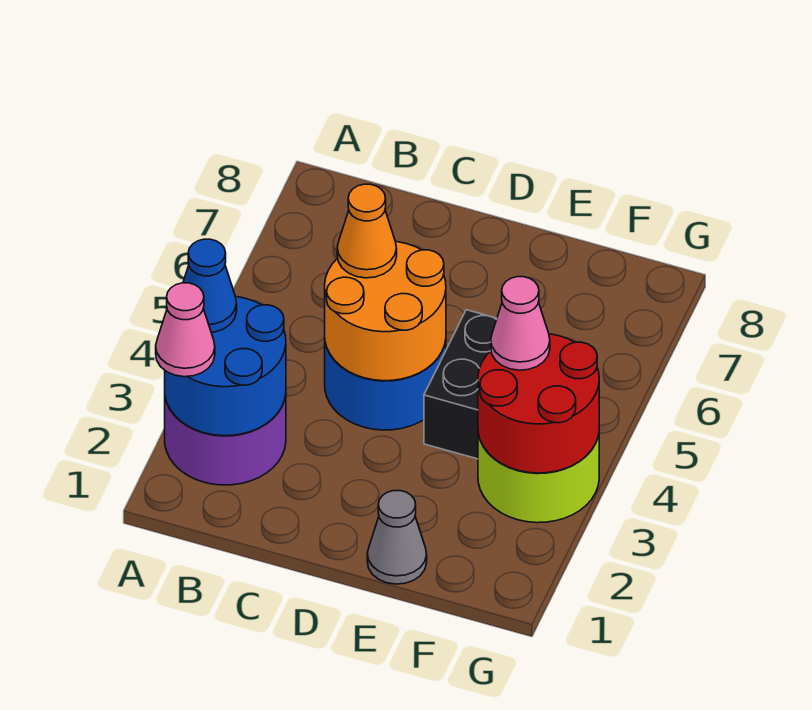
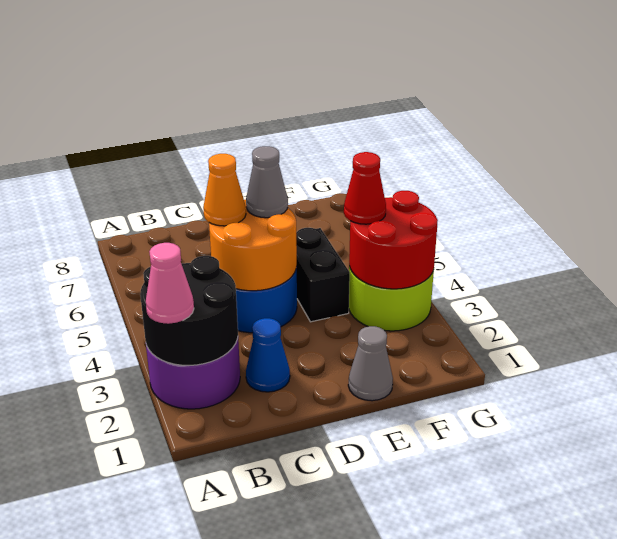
blue 2x2 round brick [165,296,286,436] -> black 2x2 round brick [140,256,238,365]
blue 1x1 cone [183,239,237,332] -> blue 1x1 cone moved to [246,318,290,392]
none -> grey 1x1 cone [246,146,288,218]
pink 1x1 cone [491,277,550,370] -> red 1x1 cone [344,152,386,224]

